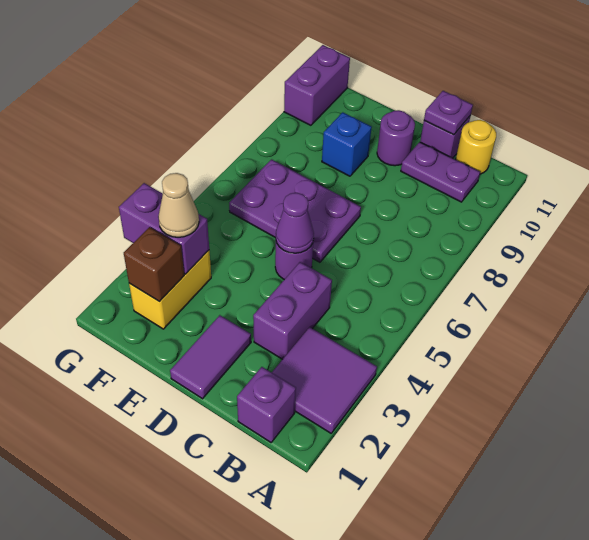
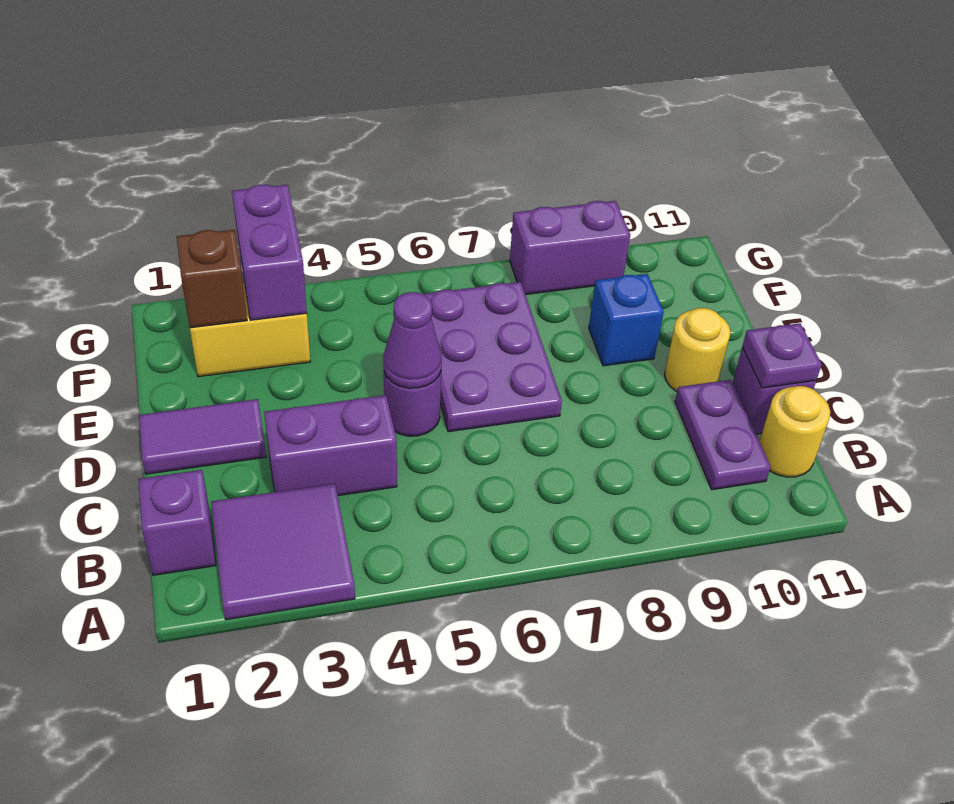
purple 1x1 round brick [377,110,415,166] -> yellow 1x1 round brick [665,308,731,391]
tan 1x1 cone [158,173,199,237] -> none
purple 1x2 brick [284,45,350,125] -> purple 1x2 brick moved to [510,201,630,295]

